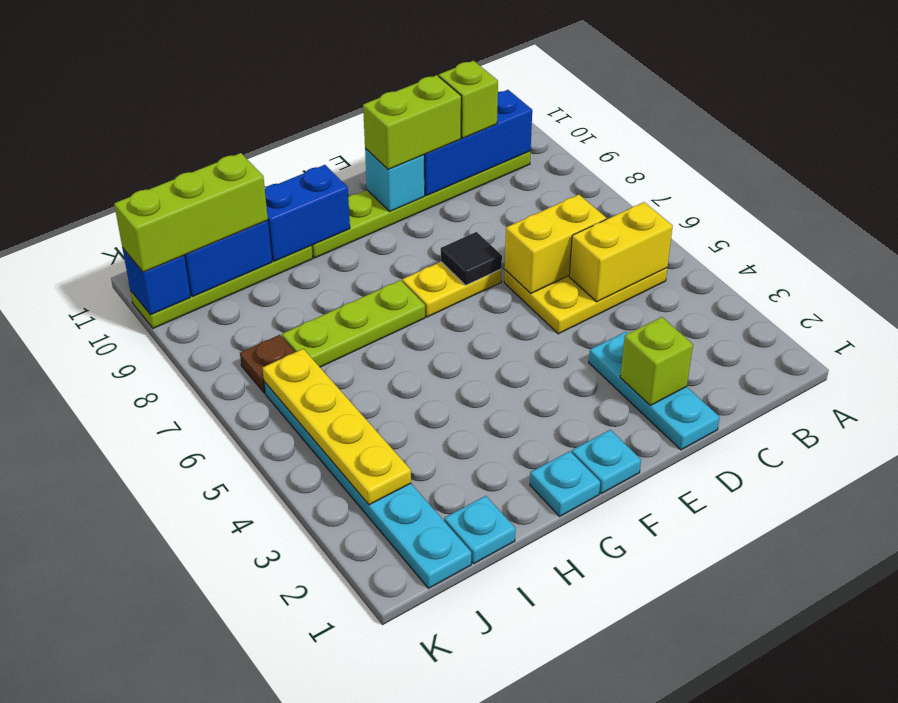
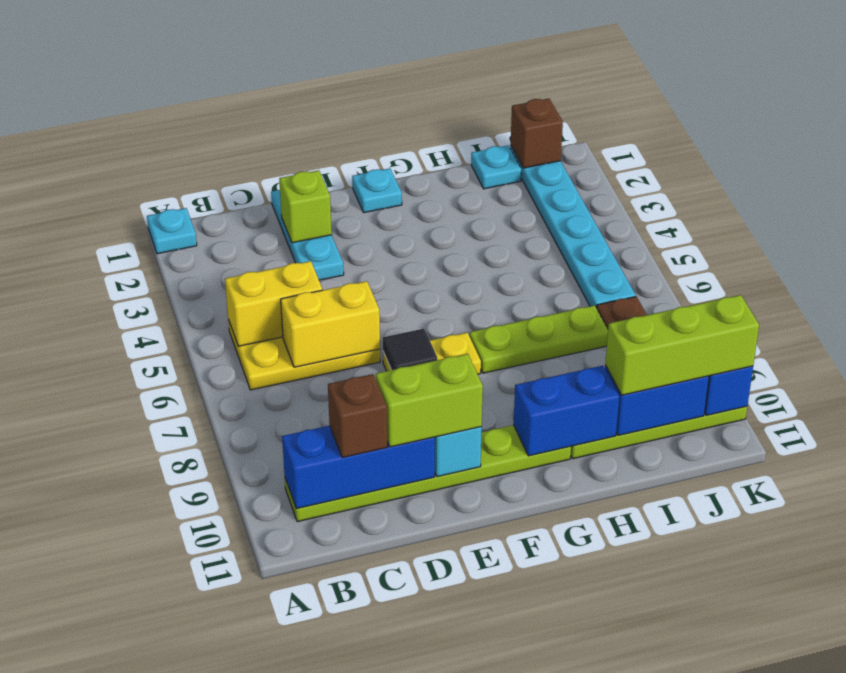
lime 1x1 brick [439,61,498,138] -> brown 1x1 brick [328,374,388,458]
cyan 1x1 plate [530,451,600,516] -> cyan 1x1 plate moved to [147,208,197,254]
none -> brown 1x1 brick [511,99,563,168]
yellow 1x4 plate [263,349,411,505] -> none

